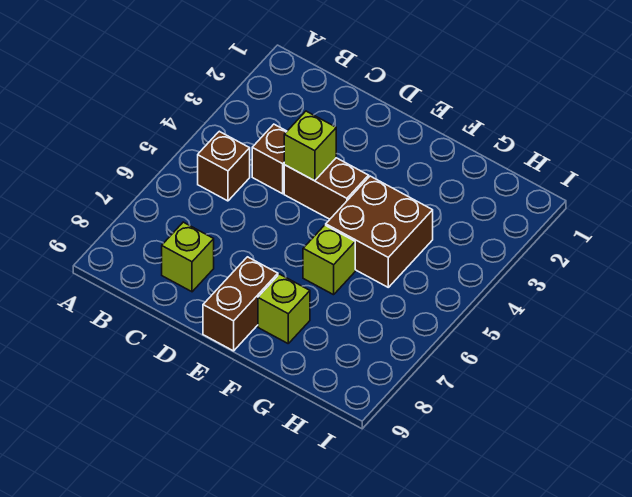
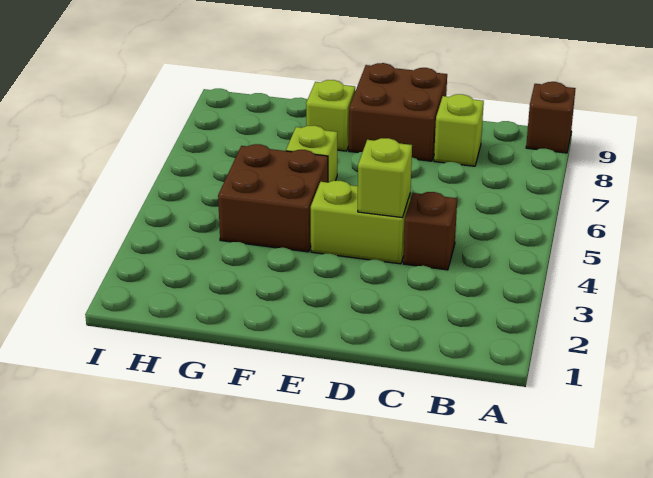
brown 1x1 brick [198,131,250,201] -> brown 1x1 brick moved to [526,82,576,153]
brown 1x2 brick [284,158,369,219] -> lime 1x2 brick [311,181,410,264]
brown 1x2 brick [203,257,278,351] -> brown 2x2 brick [349,63,447,161]

